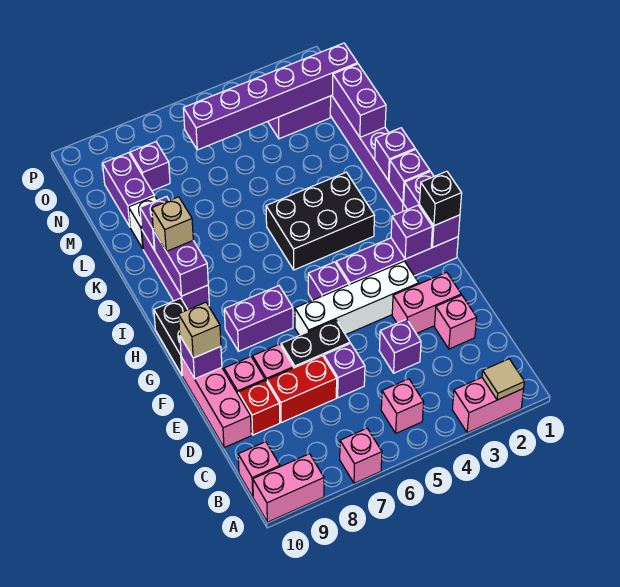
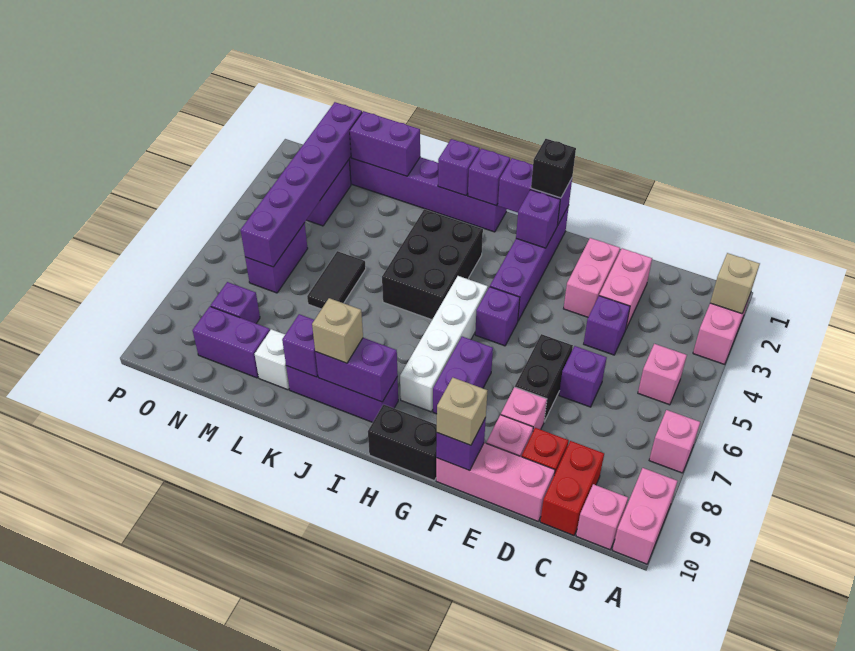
tan 1x1 tile [482,359,524,400] -> tan 1x1 brick [710,253,760,314]
pink 1x1 brick [435,295,477,349] -> pink 1x2 brick [599,248,652,329]
red 1x2 brick [267,356,337,423] -> red 1x2 brick moved to [540,441,604,535]
white 1x4 brick [295,261,419,336] -> white 1x4 brick moved to [400,276,488,412]
none -> black 1x2 tile [307,251,366,309]
none -> purple 1x2 brick [245,223,308,293]

